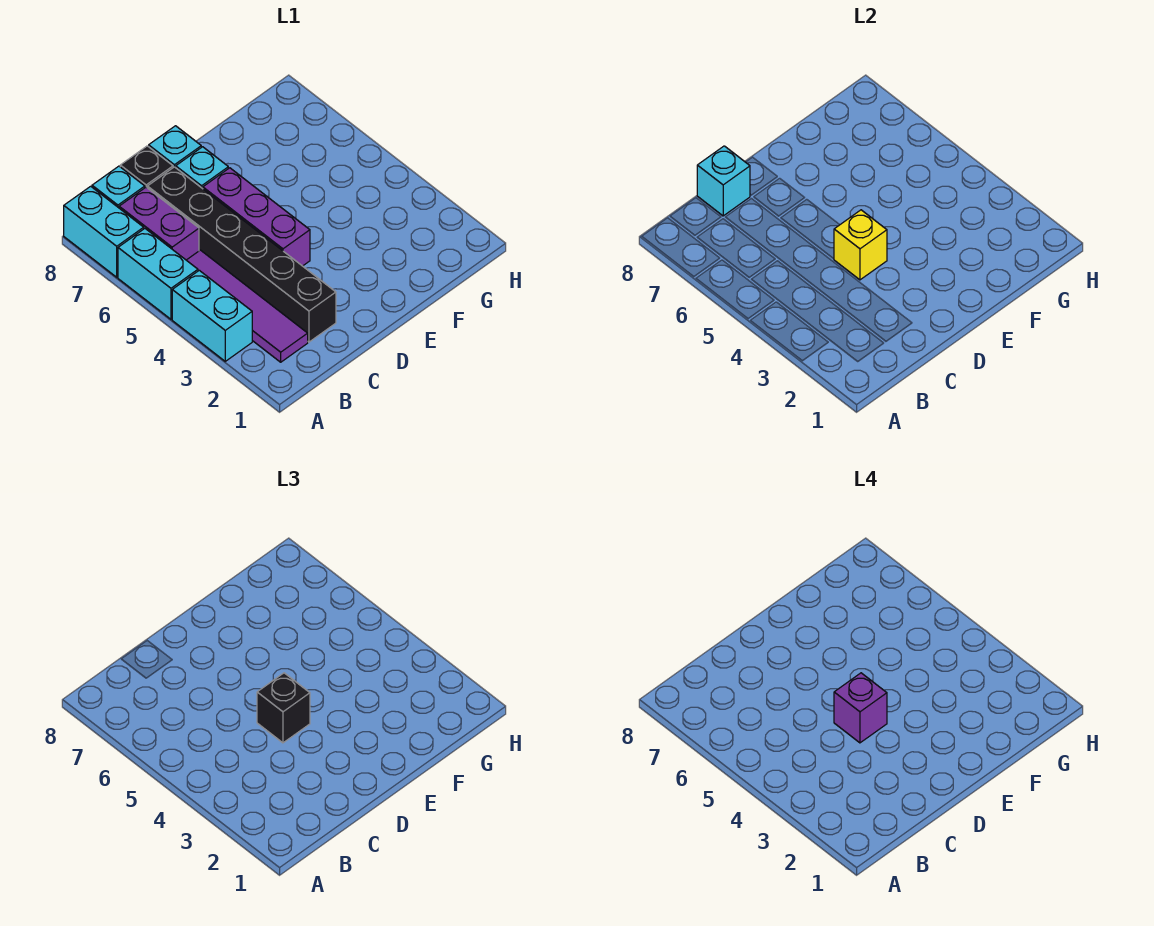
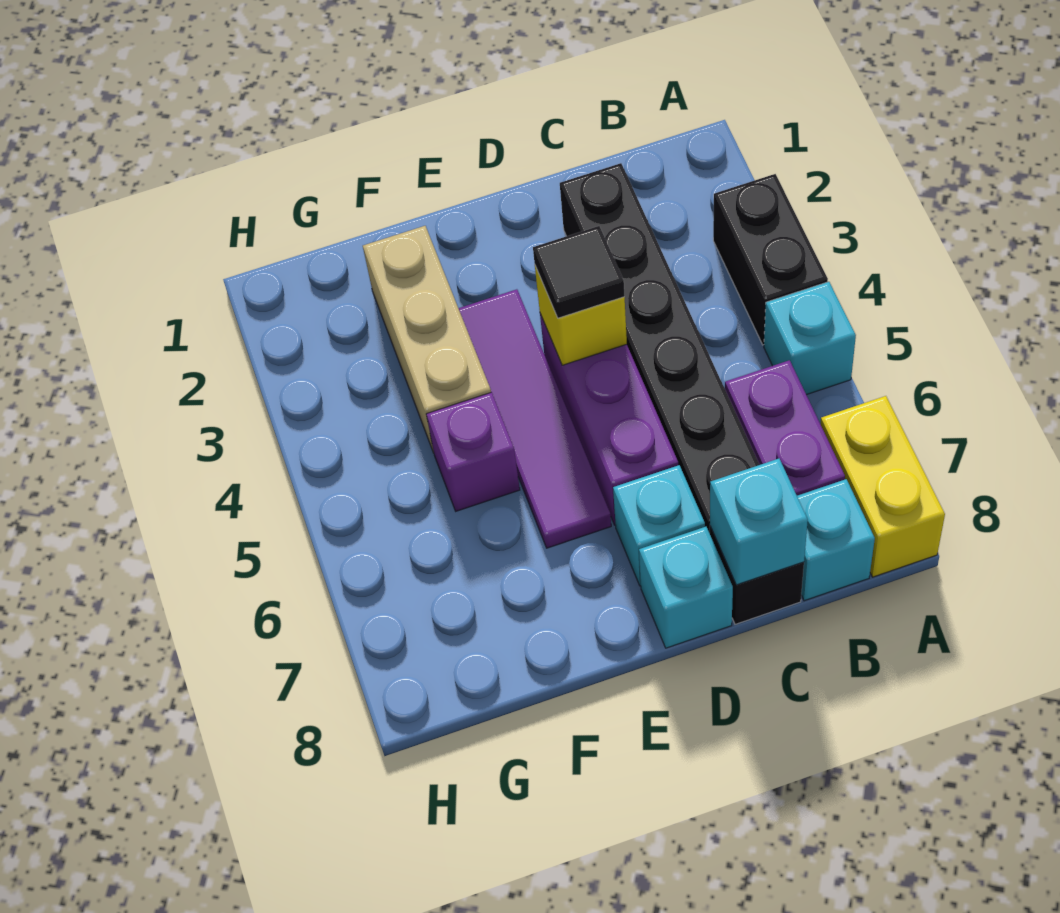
cyan 1x2 brick [172,270,252,361] -> black 1x2 brick [713,174,828,345]
cyan 1x2 brick [118,229,198,319] -> cyan 1x1 brick [764,282,856,395]
cyan 1x2 brick [64,186,144,277] -> yellow 1x2 brick [821,396,945,577]
purple 1x4 tile [187,250,308,362] -> purple 1x4 tile moved to [458,289,611,548]
black 1x1 brick [257,673,310,743] -> black 1x1 tile [533,226,625,318]
purple 1x1 brick [834,673,887,743] -> purple 1x1 brick moved to [426,392,520,511]
none -> tan 1x3 brick [363,226,491,453]

